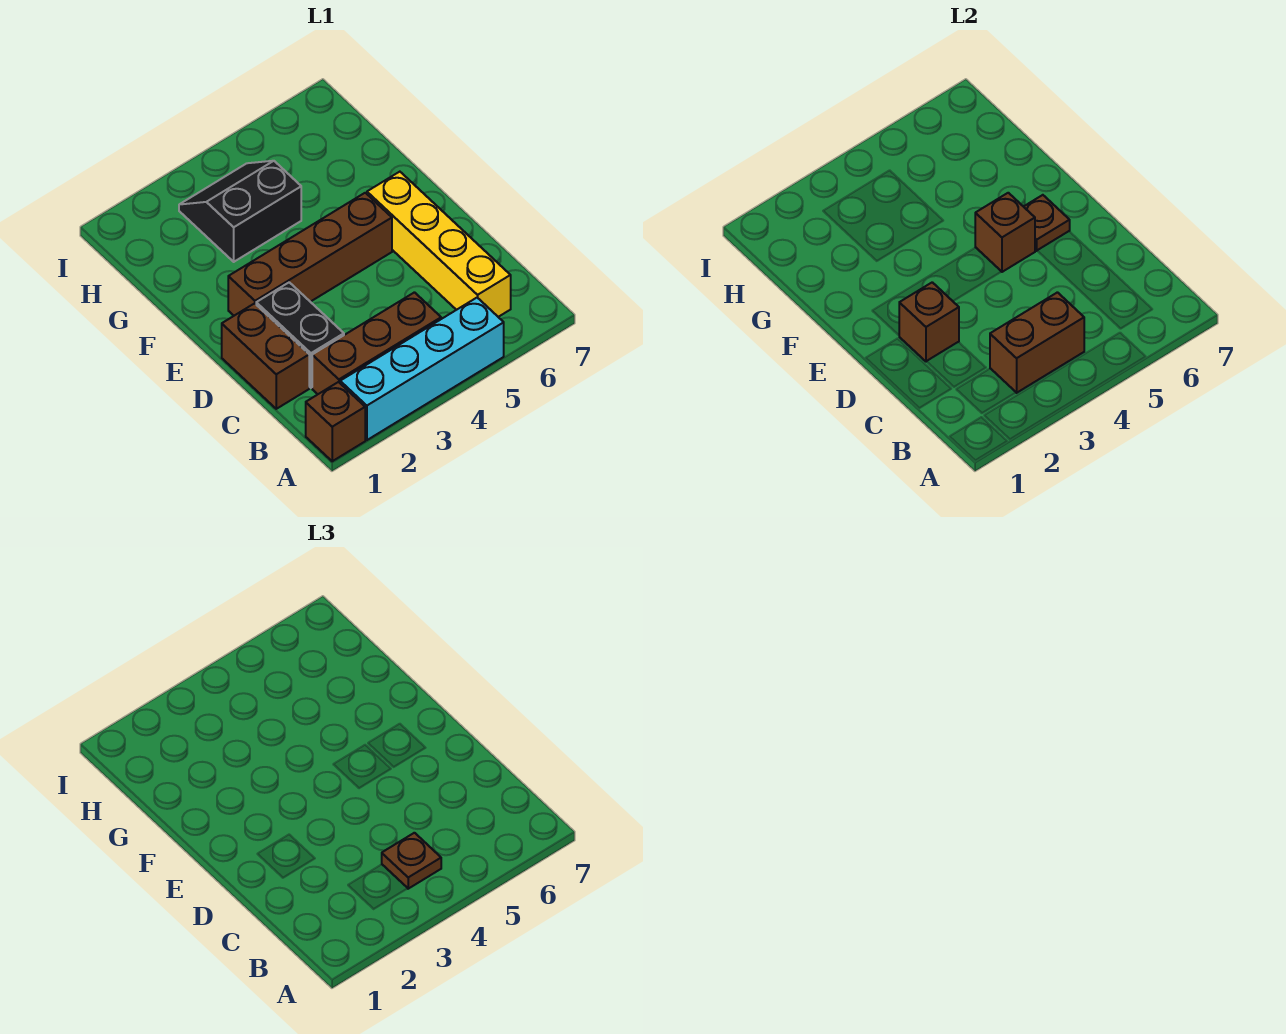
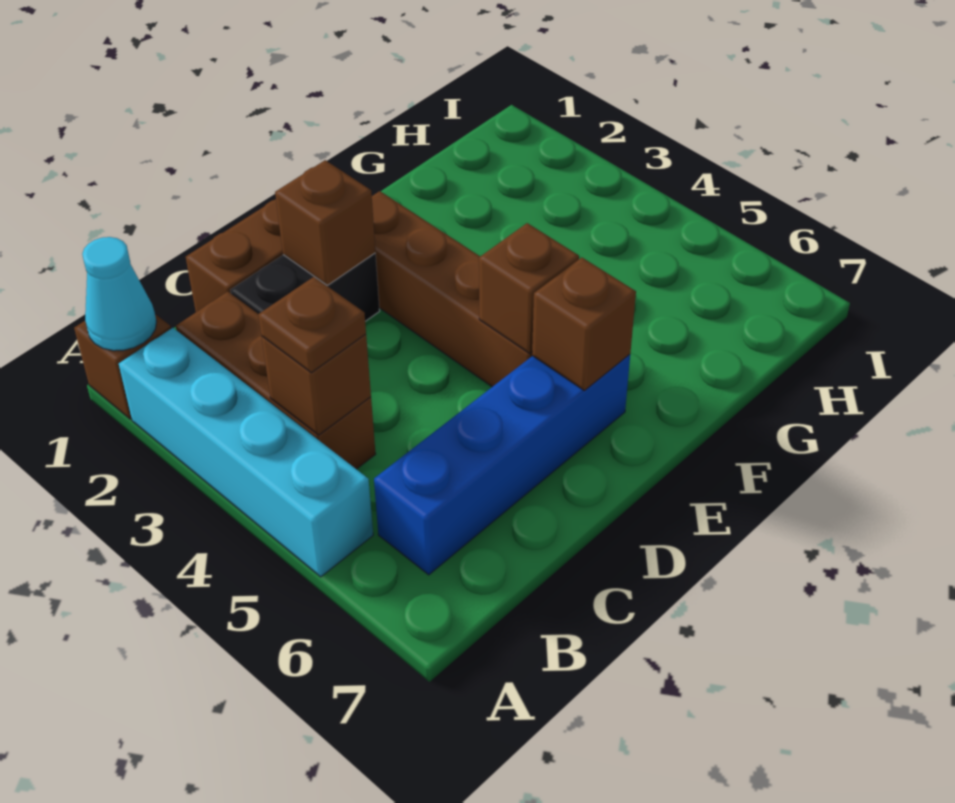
none -> cyan 1x1 cone [82,237,157,351]
brown 1x2 brick [990,292,1084,393] -> brown 1x1 brick [262,334,371,435]
yellow 1x4 brick [367,172,511,317] -> blue 1x4 brick [374,354,630,575]
brown 1x1 plate [1024,195,1070,251] -> brown 1x1 brick [532,258,636,390]
black 2x2 slope [179,161,301,262] -> none

